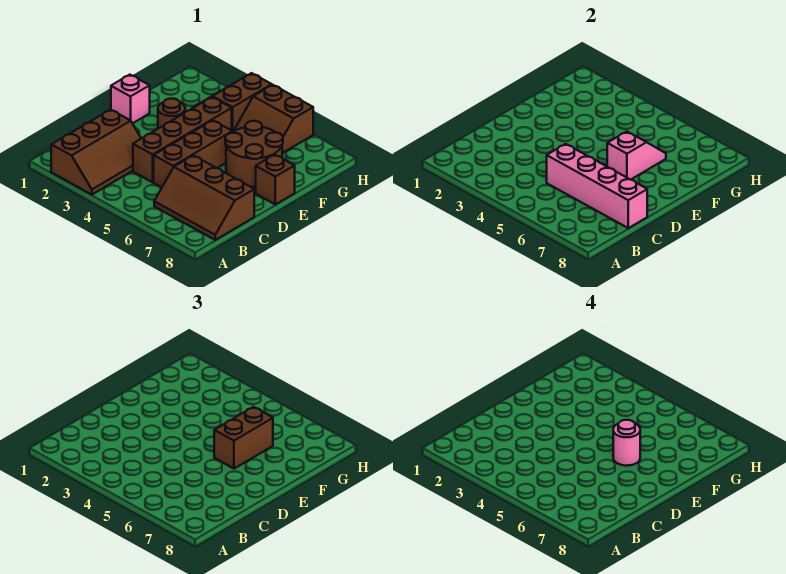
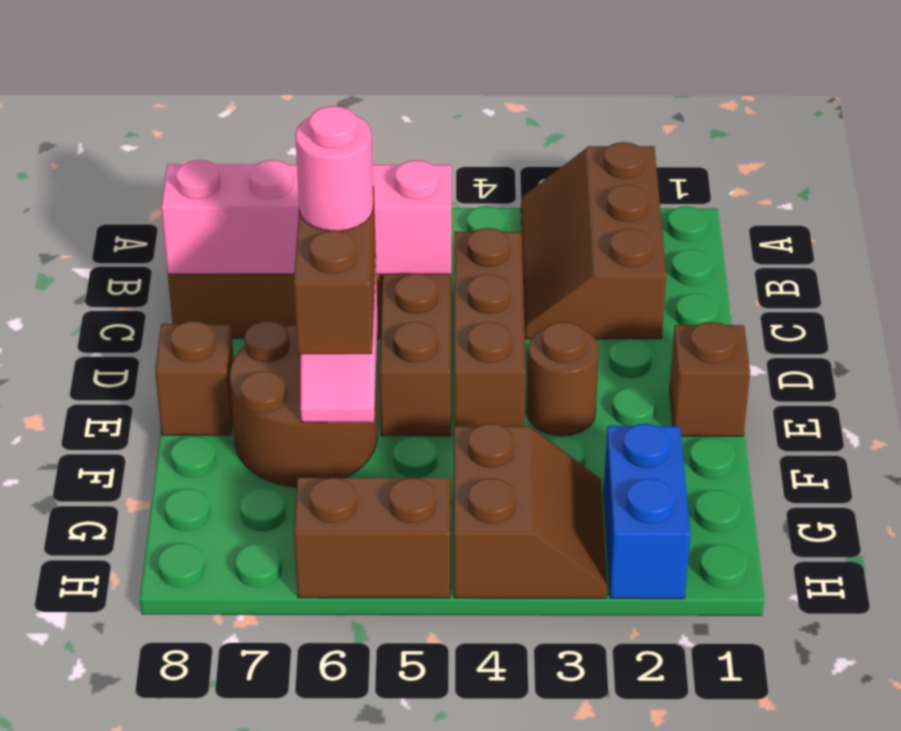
brown 1x4 brick [133,97,232,182] -> brown 1x3 brick [454,228,526,426]
pink 1x1 brick [111,75,150,123] -> brown 1x1 brick [670,322,750,436]
none -> blue 1x2 brick [604,424,690,599]

